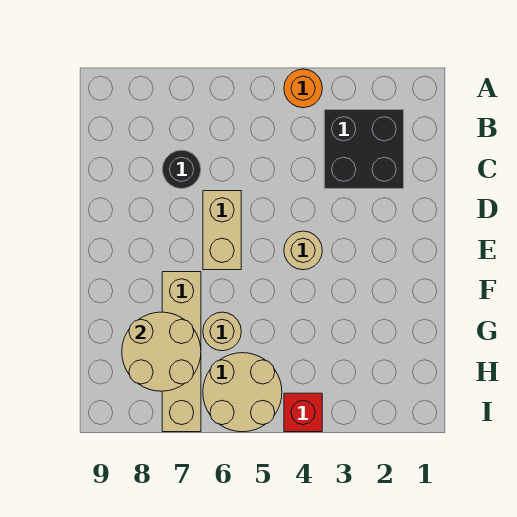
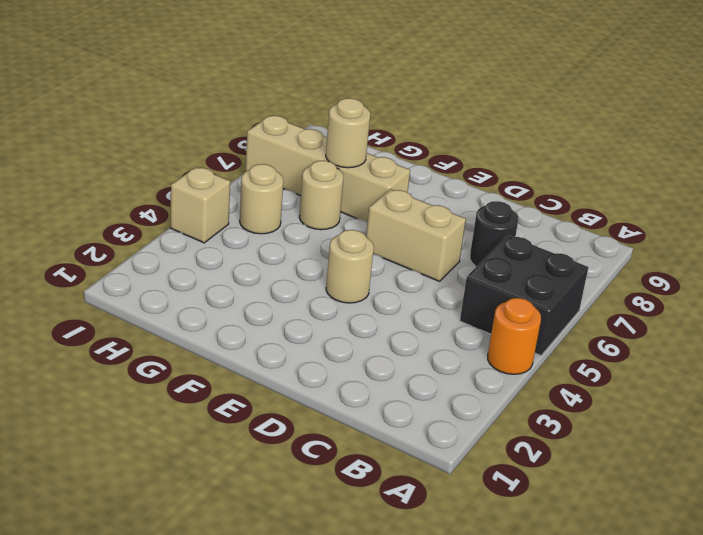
black 2x2 brick [324,110,404,189] -> black 2x2 brick moved to [460,235,588,355]
tan 2x2 round brick [122,312,201,391] -> tan 1x1 round brick [326,98,370,168]
tan 2x2 round brick [203,353,282,432] -> tan 1x1 round brick [240,164,283,234]
red 1x1 brick [284,393,322,432] -> tan 1x1 brick [170,167,230,243]

